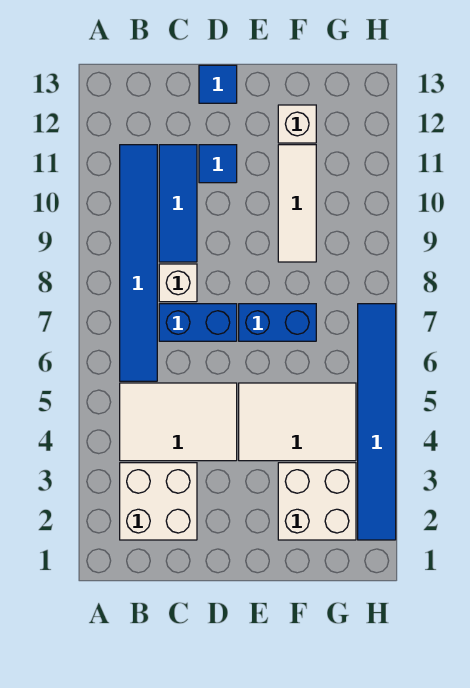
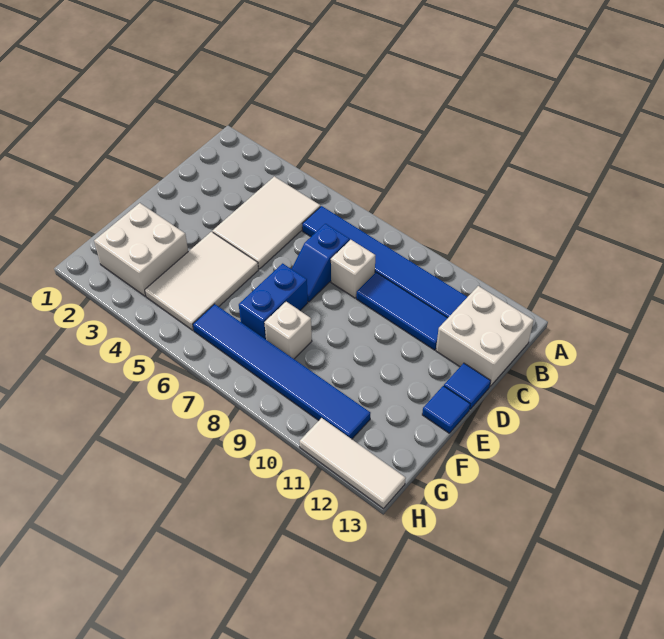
white 2x2 brick [120,463,197,540] -> white 2x2 brick moved to [436,286,534,386]
blue 1x2 brick [159,304,237,341] -> blue 1x2 slope [292,224,350,302]
blue 1x1 tile [199,145,237,183] -> blue 1x1 tile moved to [422,386,470,433]
white 1x3 tile [278,145,316,262] -> white 1x3 tile moved to [300,418,406,509]
white 1x1 brick [278,105,316,143] -> white 1x1 brick moved to [264,302,312,359]
blue 1x6 tile [358,304,396,540] -> blue 1x6 tile moved to [193,304,370,439]

